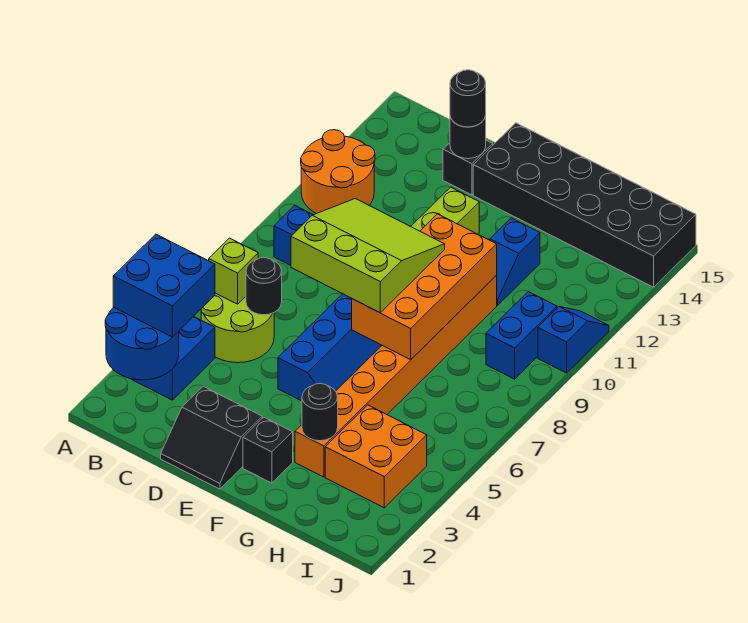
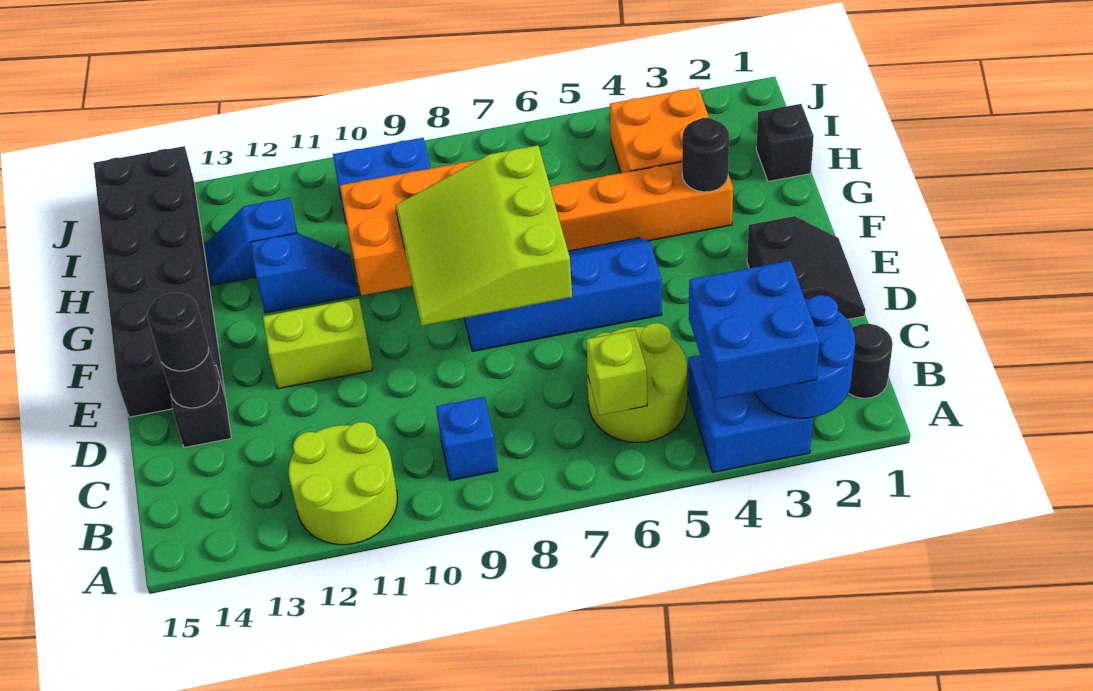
orange 2x2 round brick [301,130,375,214] -> lime 2x2 round brick [288,422,398,545]
black 1x1 round brick [246,258,282,315] -> black 1x1 round brick moved to [849,324,893,398]
black 1x1 brick [243,417,293,483] -> black 1x1 brick moved to [756,104,814,181]
blue 1x2 slope [538,307,609,373] -> blue 1x2 slope moved to [205,198,297,285]

